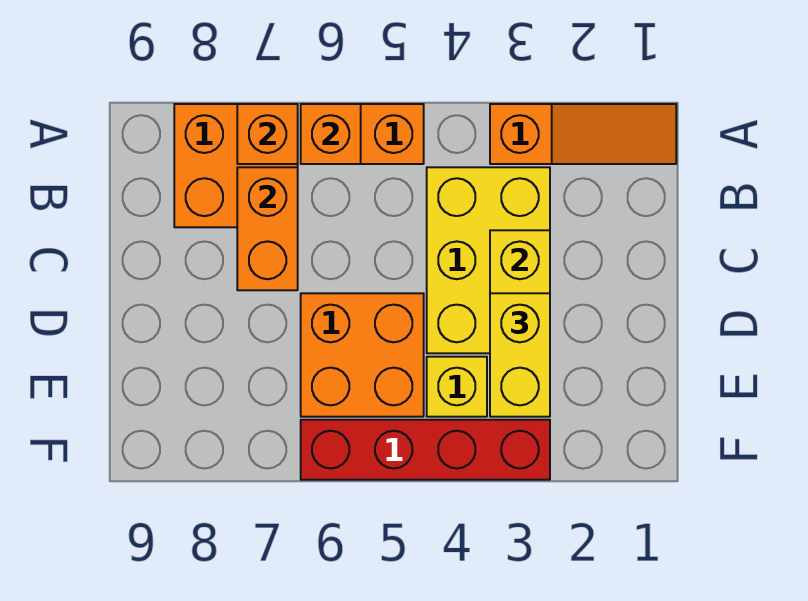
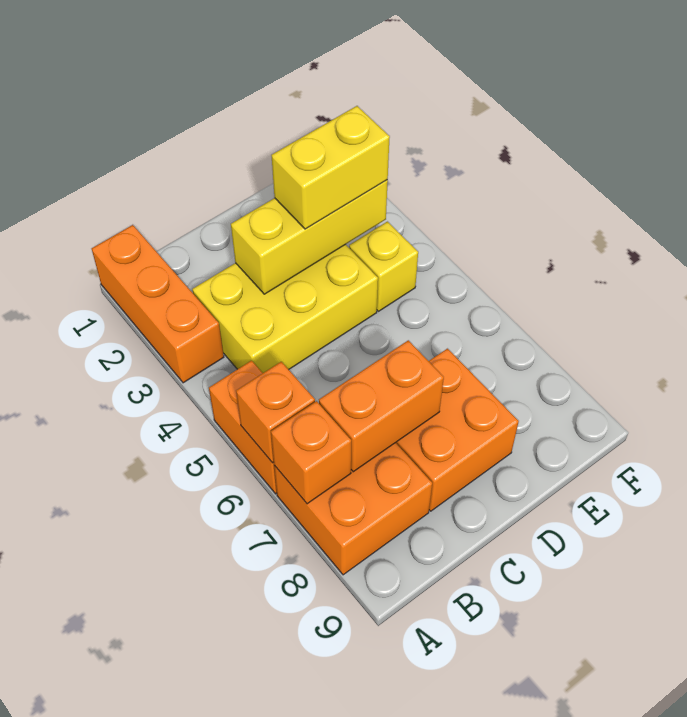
orange 1x3 slope [490,104,676,164] -> orange 1x3 brick [92,225,224,383]
orange 2x2 brick [301,293,424,417] -> orange 2x2 brick moved to [396,349,519,511]
red 1x4 brick [301,420,550,480] -> none

